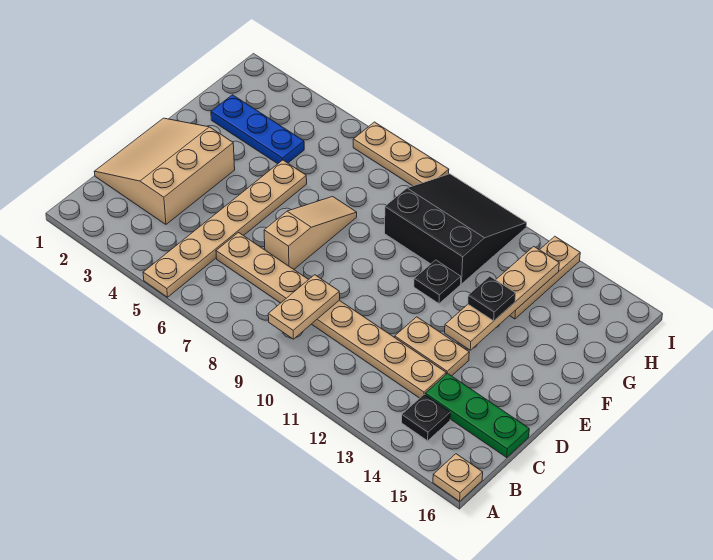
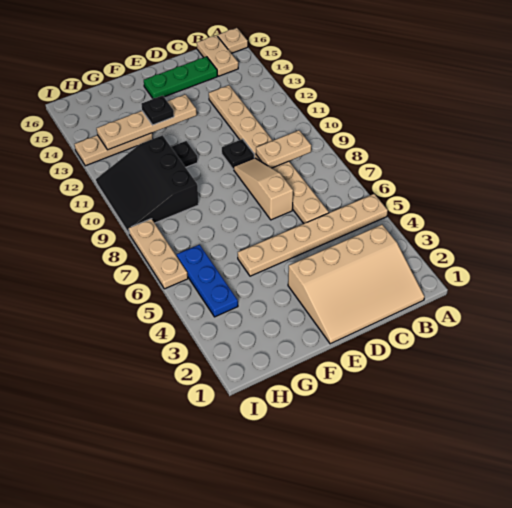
black 1x1 plate [402,394,450,441] -> black 1x1 plate moved to [222,139,254,169]
tan 3x3 slope [94,118,235,224] -> tan 3x4 slope [288,225,424,344]
green 1x3 plate [425,373,529,457] -> green 1x3 plate turned to [144,57,217,98]
tan 1x3 slope [264,196,357,269] -> tan 1x3 slope turned to [234,158,293,220]
tan 1x2 plate [395,317,469,376] -> tan 1x2 plate moved to [197,35,238,76]
blue 1x3 plate [211,95,304,164] -> blue 1x3 plate moved to [177,245,238,317]

